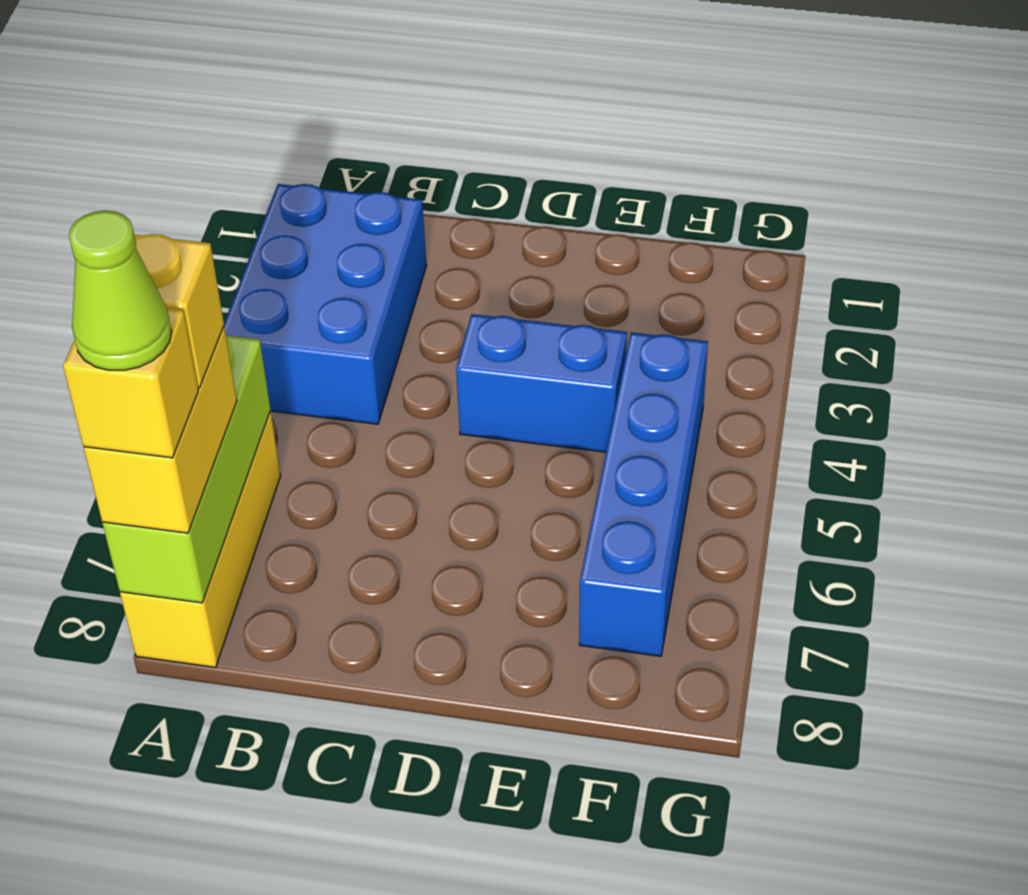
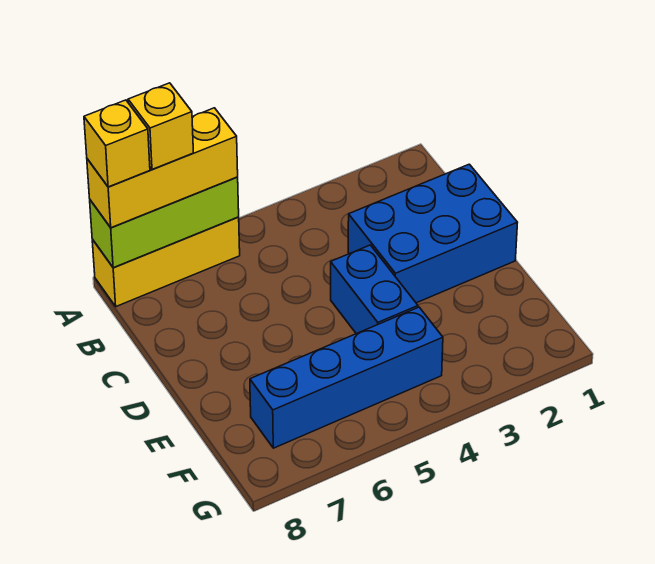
blue 2x3 brick [224,184,427,424] -> blue 2x3 brick moved to [348,164,518,303]
yellow 1x2 brick [84,326,237,533] -> yellow 1x3 brick [87,108,238,228]
lime 1x1 cone [69,211,172,370] -> none

